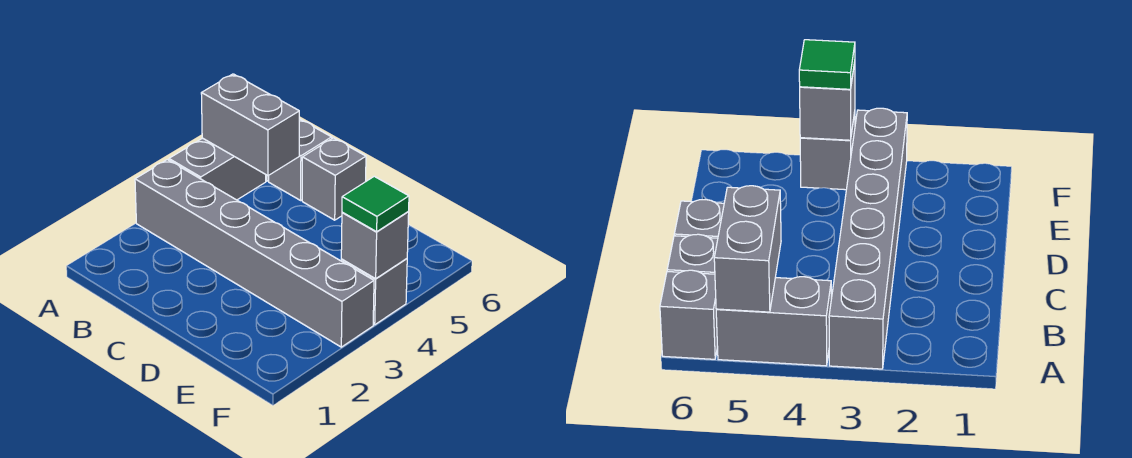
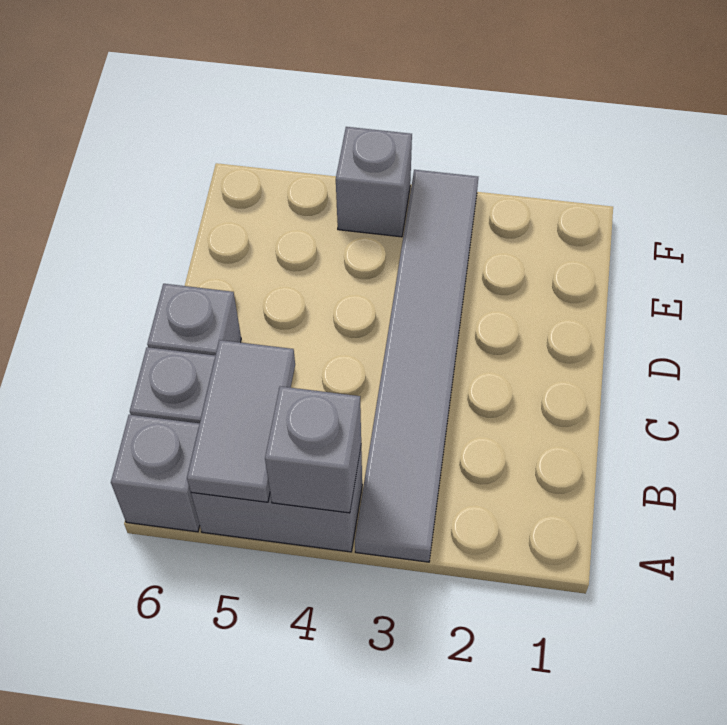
grey 1x6 brick [135,160,374,347] -> grey 1x6 tile [355,170,478,562]
grey 1x2 brick [201,74,299,176] -> grey 1x2 tile [187,340,295,502]
grey 1x1 brick [341,212,409,279] -> grey 1x1 brick moved to [265,386,361,513]
green 1x1 tile [342,176,409,232] -> none

